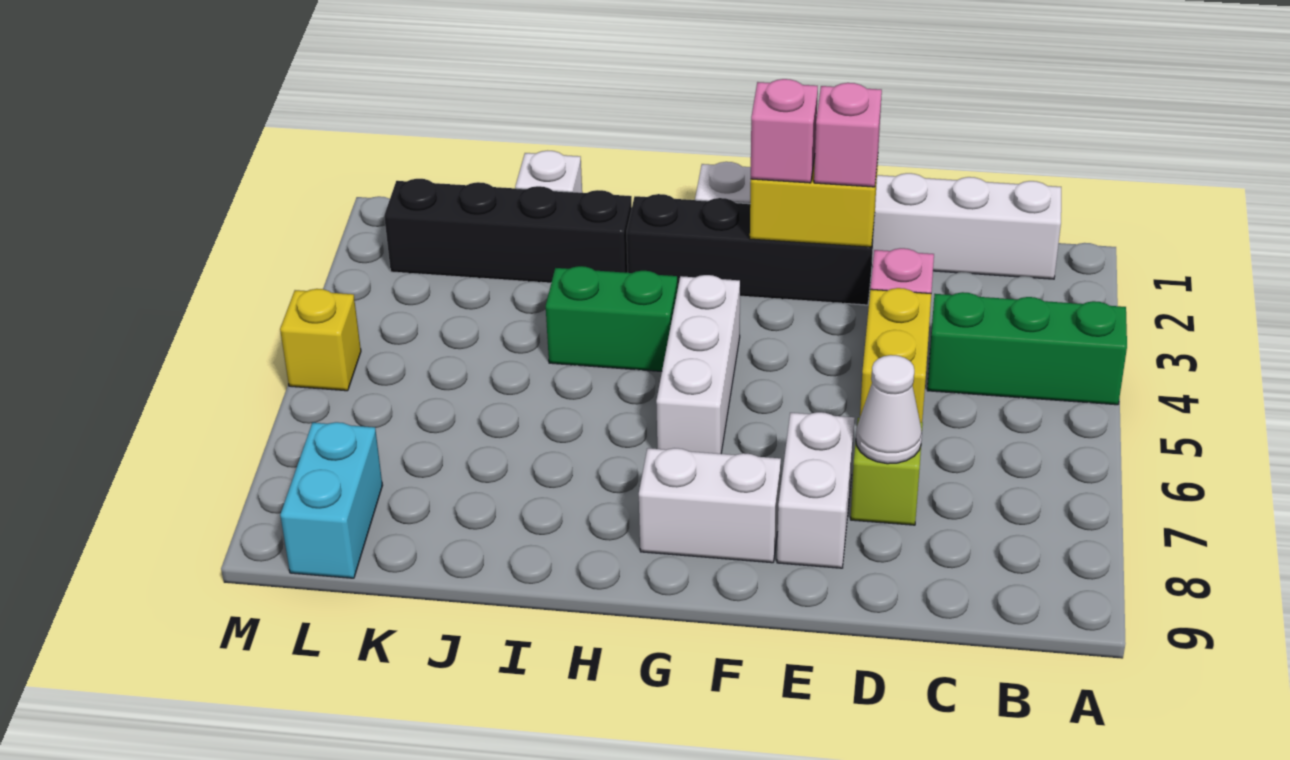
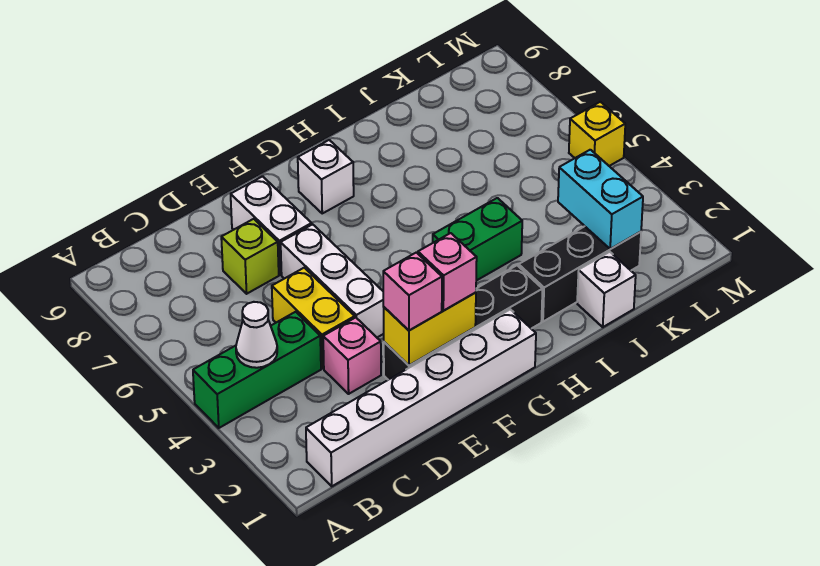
white 1x1 cone [856,355,922,464] -> white 1x1 cone moved to [236,302,277,368]
white 1x2 brick [639,448,781,563] -> white 1x1 brick [298,140,354,213]
white 1x3 brick [656,275,740,454] -> white 1x3 brick moved to [281,224,384,337]
black 1x4 brick [384,179,632,283] -> black 1x3 brick [519,226,641,322]
cyan 1x2 brick [280,422,383,578] -> cyan 1x2 brick moved to [558,150,643,249]

